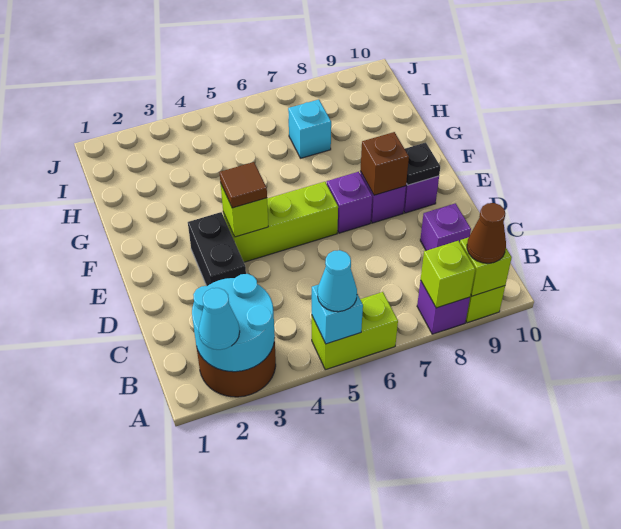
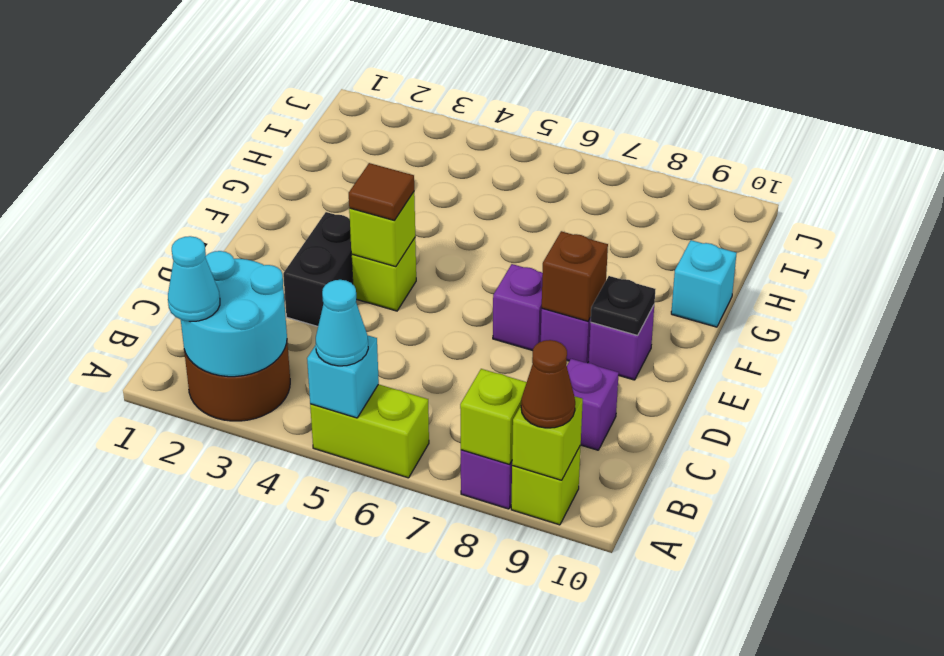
lime 1x3 brick [223,182,338,262] -> lime 1x1 brick [351,238,416,311]
cyan 1x1 brick [288,100,331,158] -> cyan 1x1 brick moved to [671,240,737,327]

